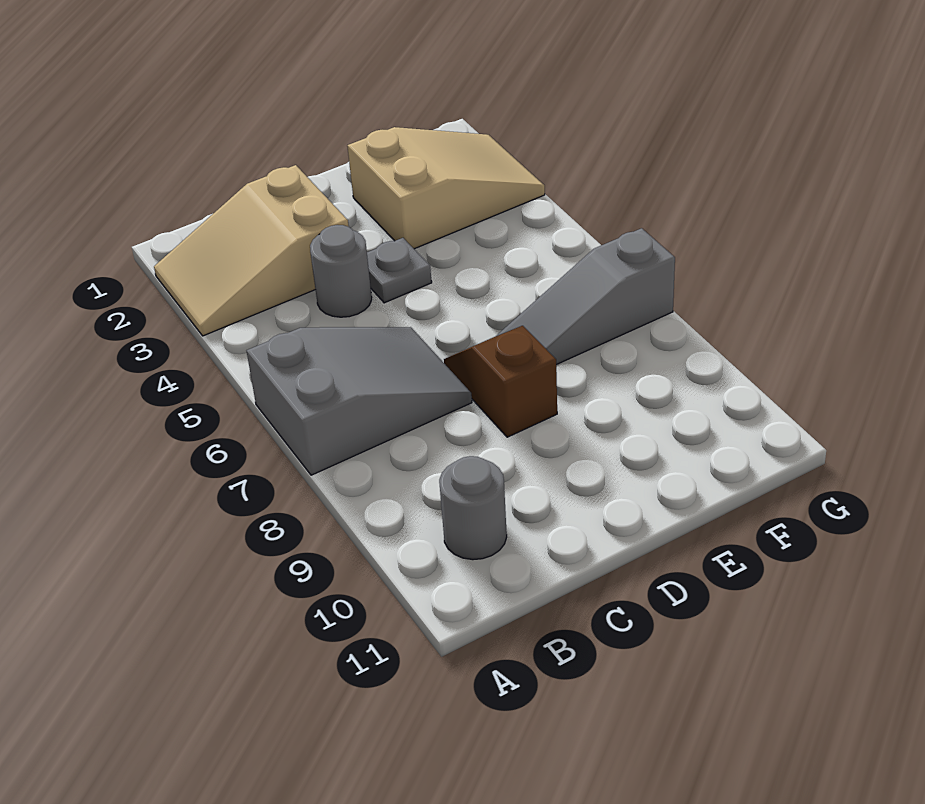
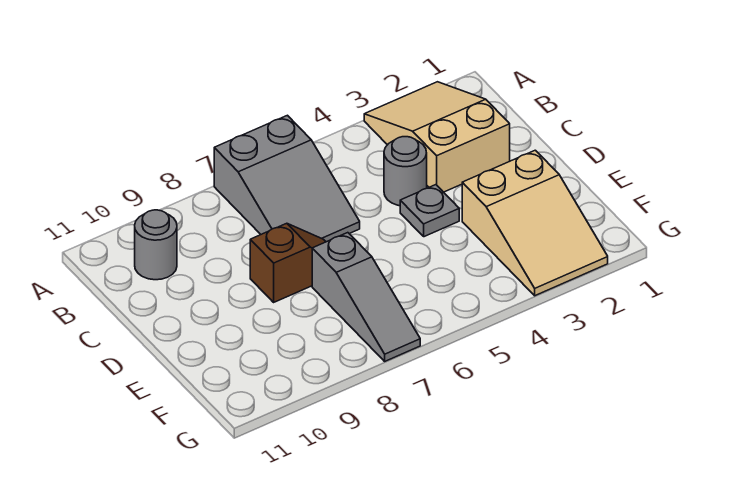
grey 1x3 slope [496,228,675,365] -> grey 1x3 slope turned to [312,233,420,361]

